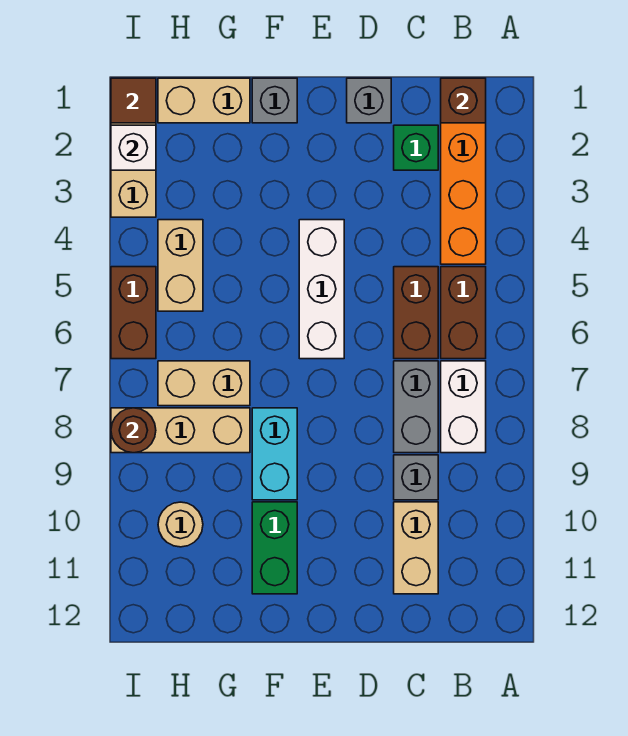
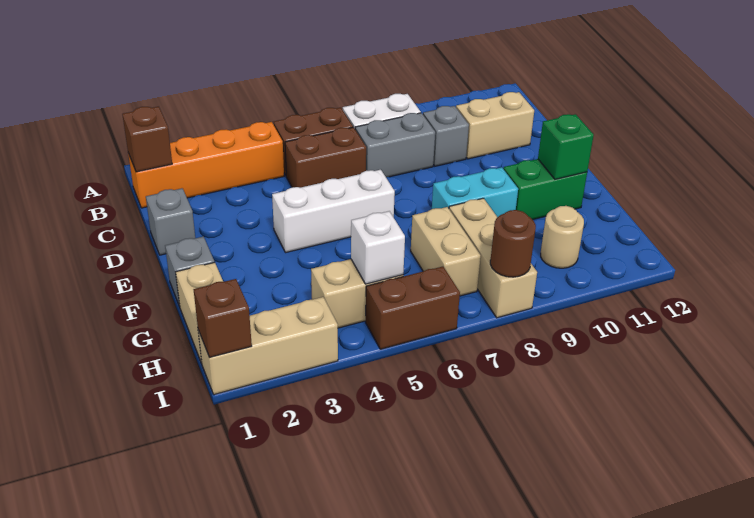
green 1x1 brick [394,125,438,170] -> green 1x1 brick moved to [538,114,594,179]
brown 1x1 tile [111,78,156,123] -> brown 1x1 brick [194,279,252,358]
white 1x1 brick [111,125,156,170] -> white 1x1 brick moved to [351,211,405,284]

